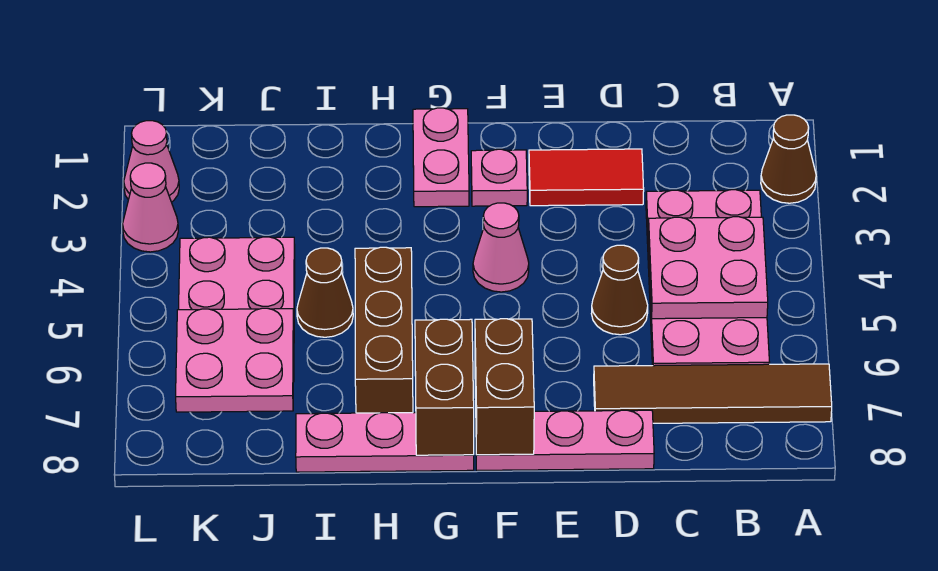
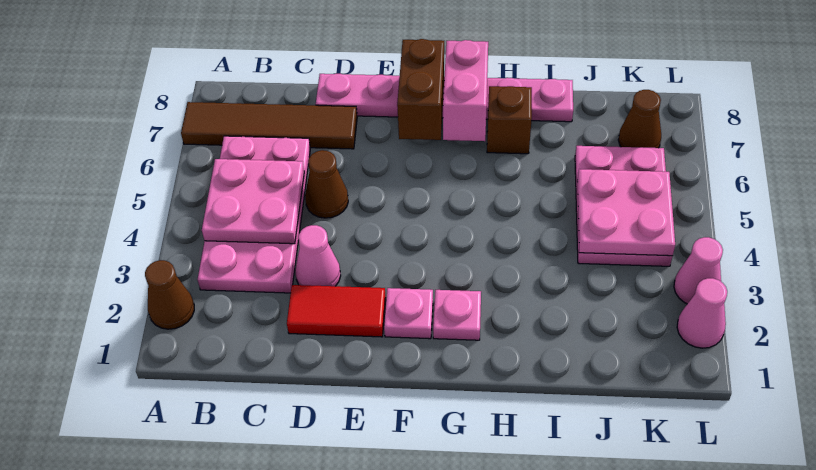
pink 1x1 cone [473,203,529,292] -> pink 1x1 cone moved to [295,225,341,286]
pink 1x2 plate [413,108,469,207] -> pink 1x1 plate [433,290,481,340]
brown 1x2 brick [415,319,474,455] -> pink 1x2 brick [443,40,488,141]
brown 1x3 brick [355,247,413,413] -> brown 1x1 brick [487,86,532,154]
brown 1x1 cone [297,248,353,337] -> brown 1x1 cone moved to [618,90,661,148]
pink 2x2 plate [176,308,294,412] -> pink 2x2 plate moved to [577,169,675,256]

